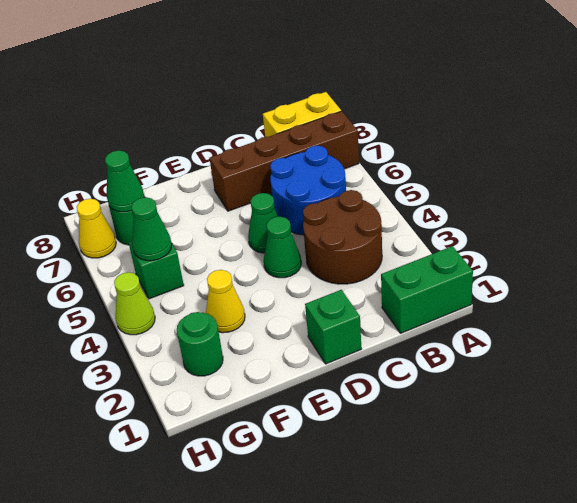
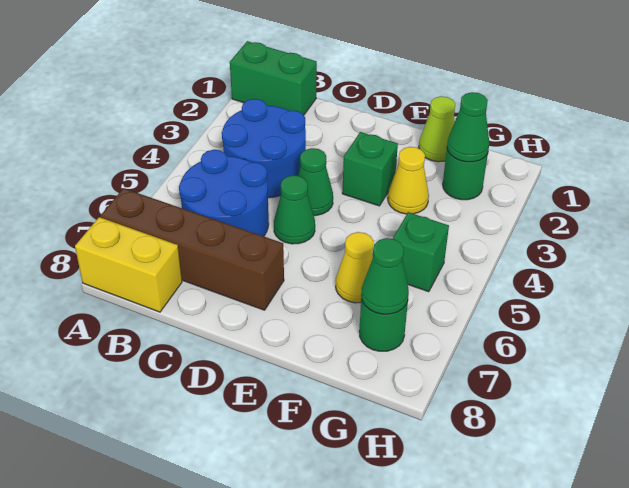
brown 2x2 round brick [303,190,382,284] -> blue 2x2 round brick [222,99,306,198]
green 1x1 brick [305,290,361,364] -> green 1x1 brick moved to [342,132,398,206]
green 1x1 cone [131,197,172,261] -> green 1x1 cone moved to [447,92,489,162]
lime 1x1 cone [114,272,155,335] -> lime 1x1 cone moved to [419,96,455,162]
yellow 1x1 cone [77,199,116,258] -> yellow 1x1 cone moved to [336,232,374,303]

